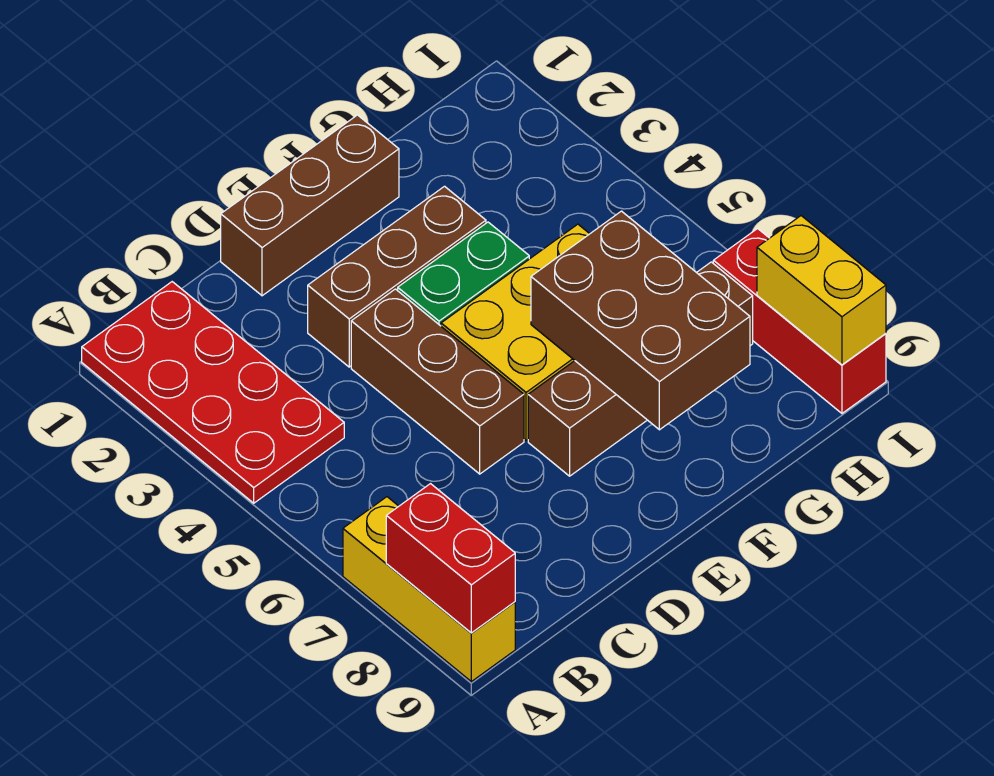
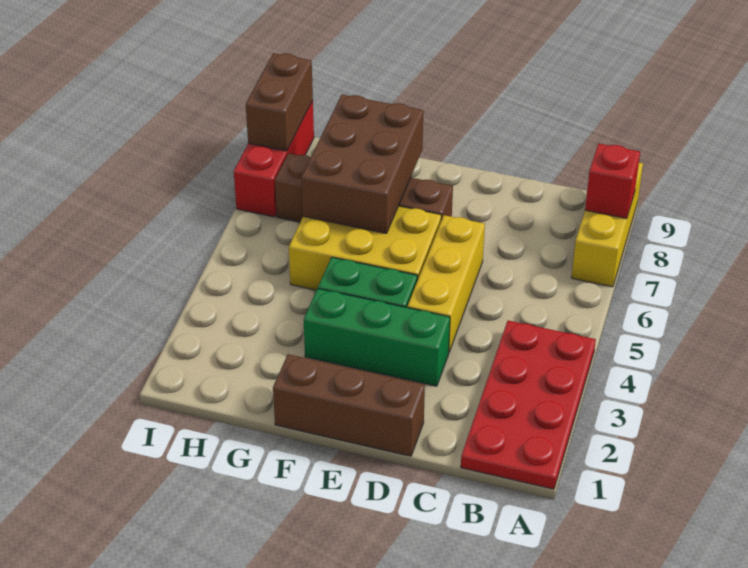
red 1x2 brick [386,484,515,633] -> red 1x1 brick [585,144,640,219]
brown 1x3 brick [308,186,486,367] -> green 1x3 brick [304,288,450,386]
brown 1x3 brick [351,289,524,474] -> yellow 1x3 brick [407,215,485,352]
yellow 1x2 brick [757,216,886,365] -> brown 1x2 brick [246,53,313,151]

